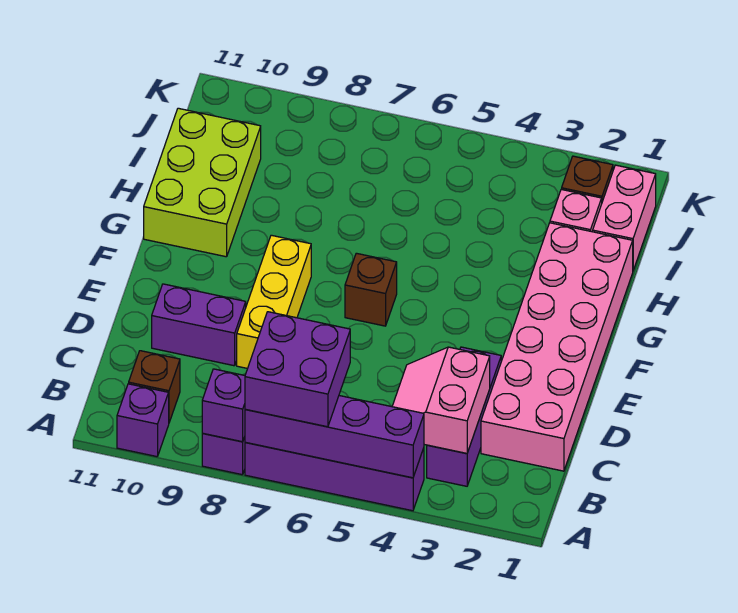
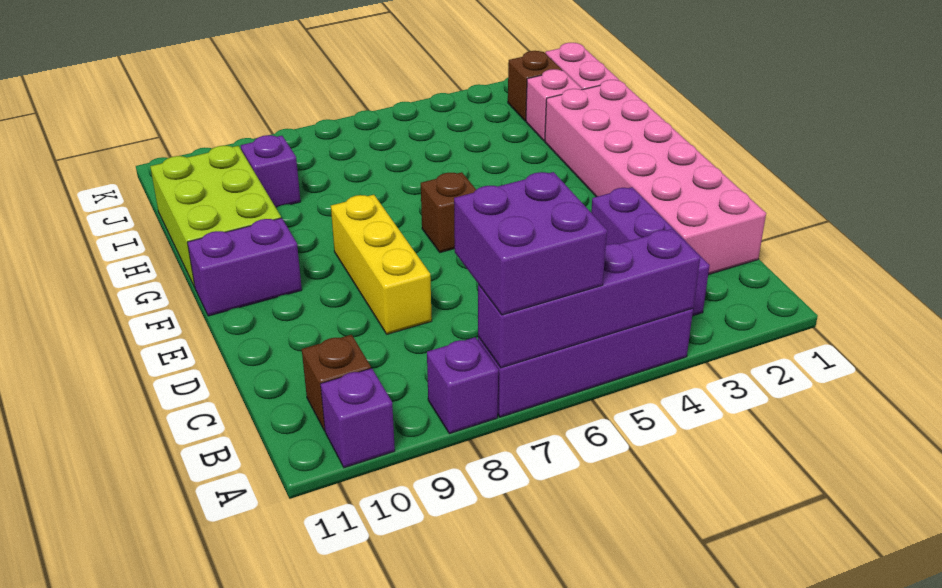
purple 1x1 brick [202,369,245,442] -> purple 1x1 brick moved to [241,135,301,208]
pink 2x2 slope [392,347,490,453] -> none
purple 1x2 brick [152,284,246,366] -> purple 1x2 brick moved to [187,218,302,316]

